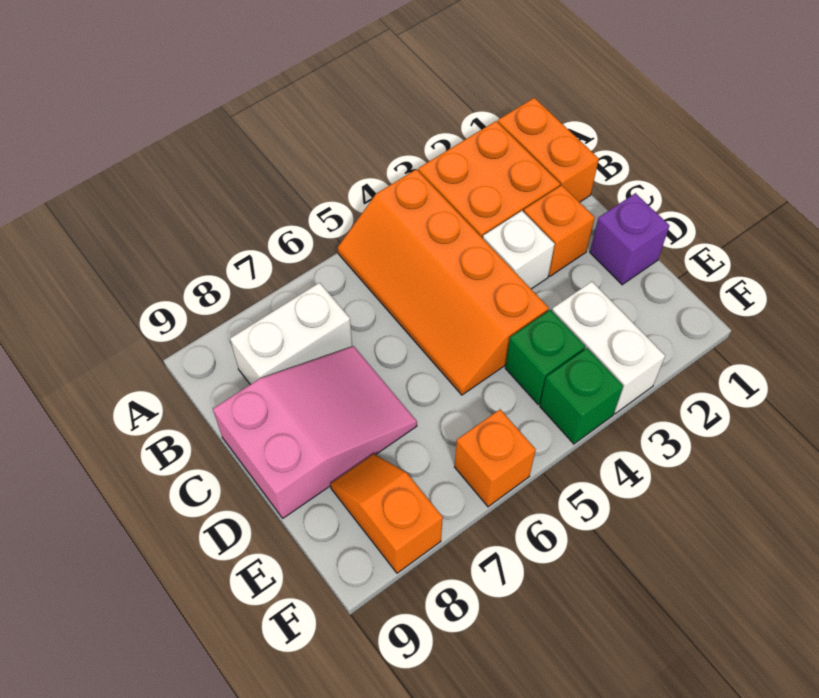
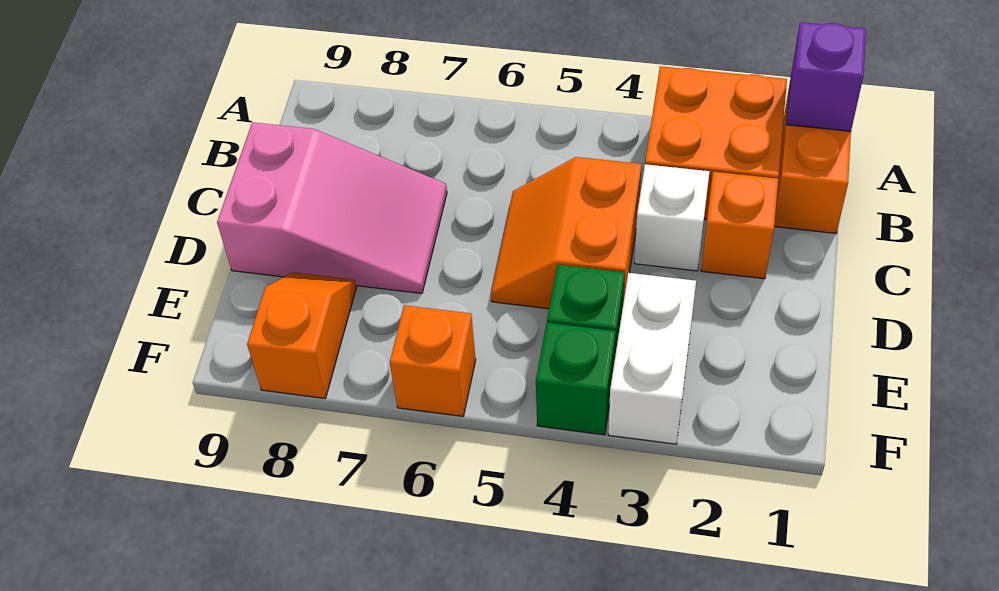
orange 2x4 slope [338,169,549,395] -> orange 2x2 slope [491,157,641,309]
white 1x2 brick [230,283,352,385] -> none
purple 1x1 brick [590,193,670,285] -> purple 1x1 brick moved to [786,22,866,131]

